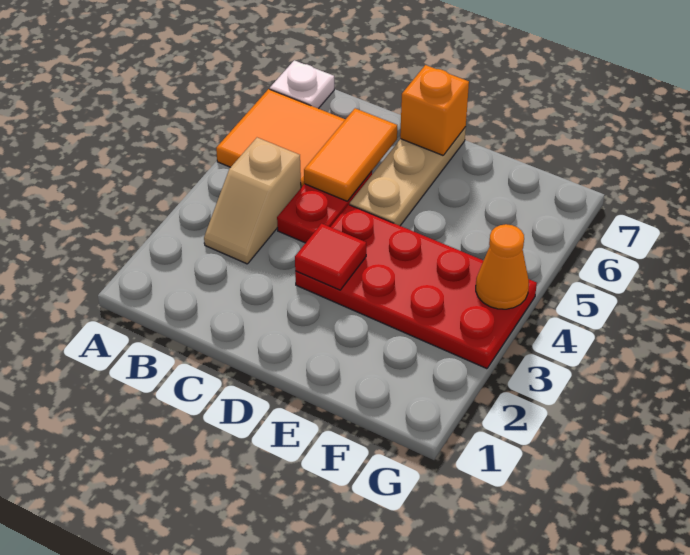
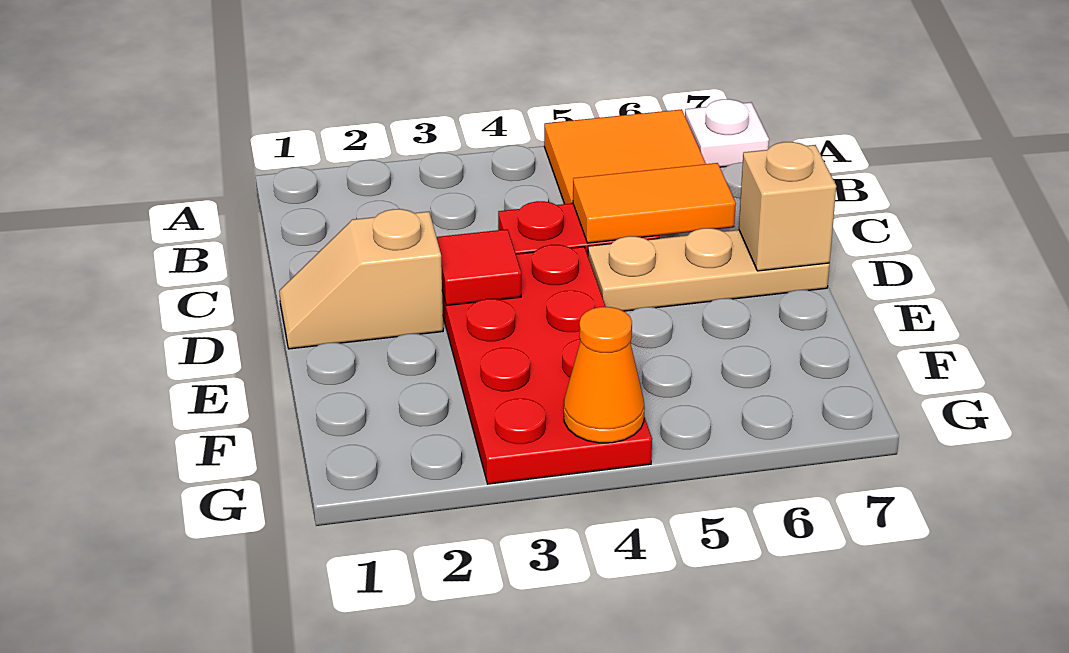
tan 1x2 slope [204,138,301,264] -> tan 1x2 slope moved to [279,209,443,349]
orange 1x1 brick [400,65,469,155] -> tan 1x1 brick [739,142,836,271]

